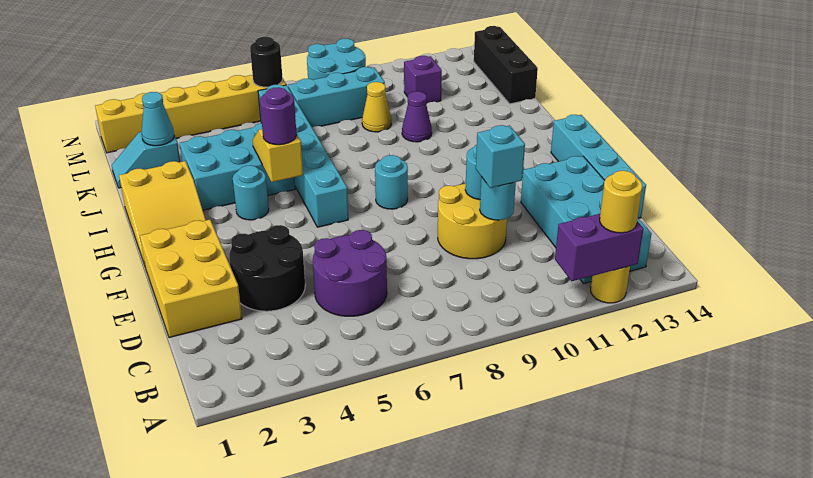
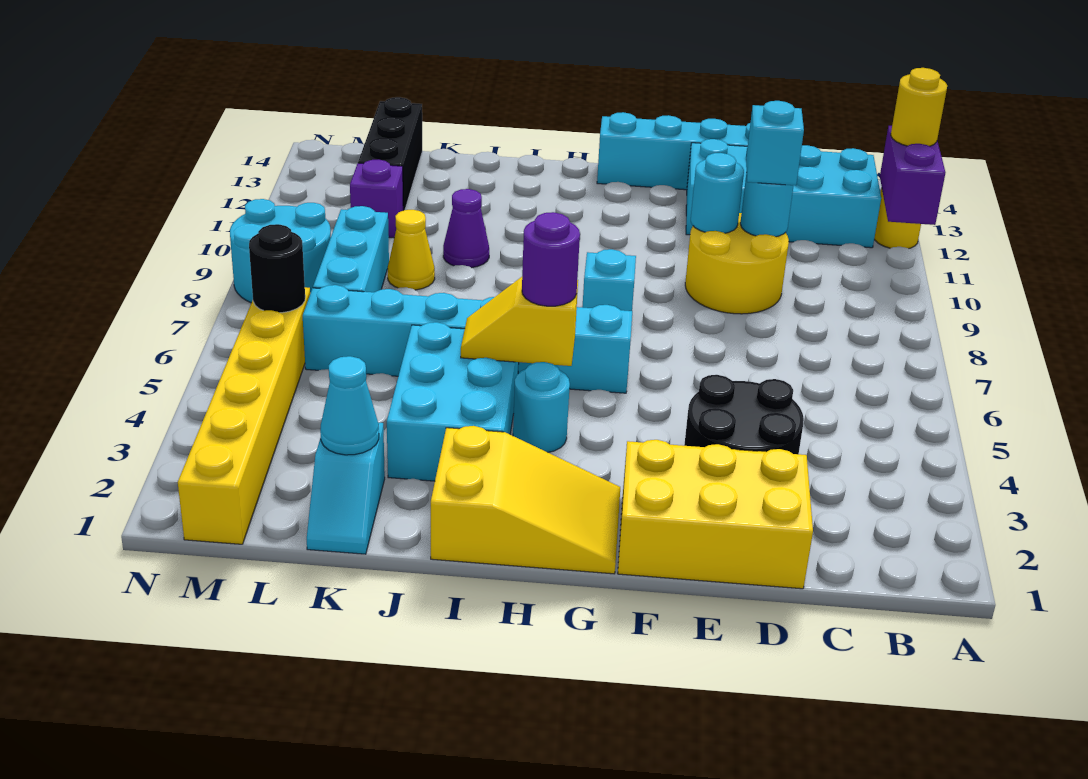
purple 2x2 round brick [313,230,387,316] -> none
cyan 1x1 round brick [375,155,408,209] -> cyan 1x1 brick [583,249,636,311]
black 1x3 brick [474,26,538,104] -> black 1x3 brick turned to [358,97,422,210]

